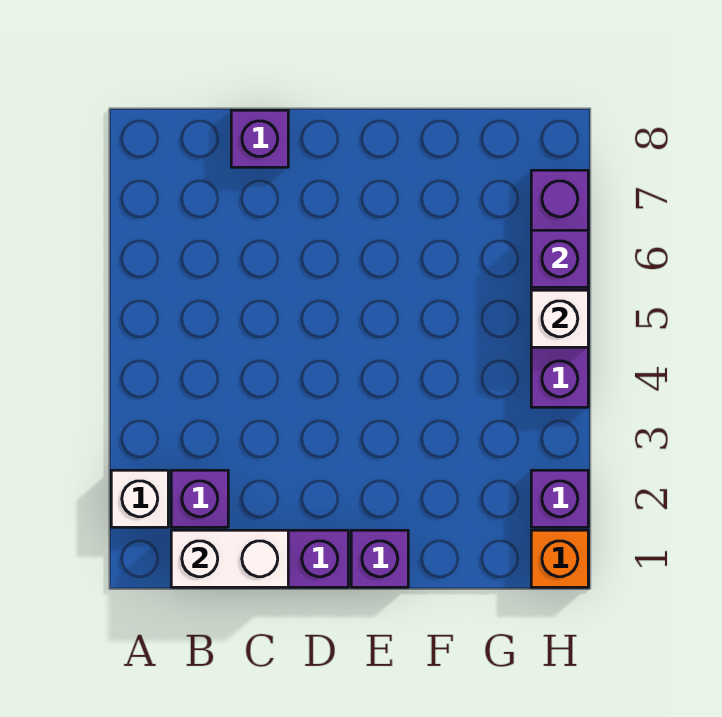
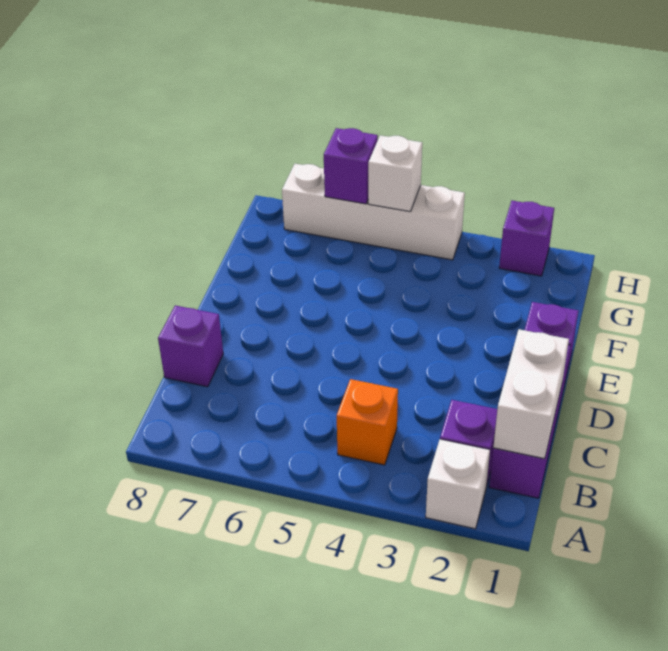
orange 1x1 brick [531,530,588,587] -> orange 1x1 brick moved to [337,379,398,465]
purple 1x4 brick [531,170,588,407] -> white 1x4 brick [282,164,465,260]

